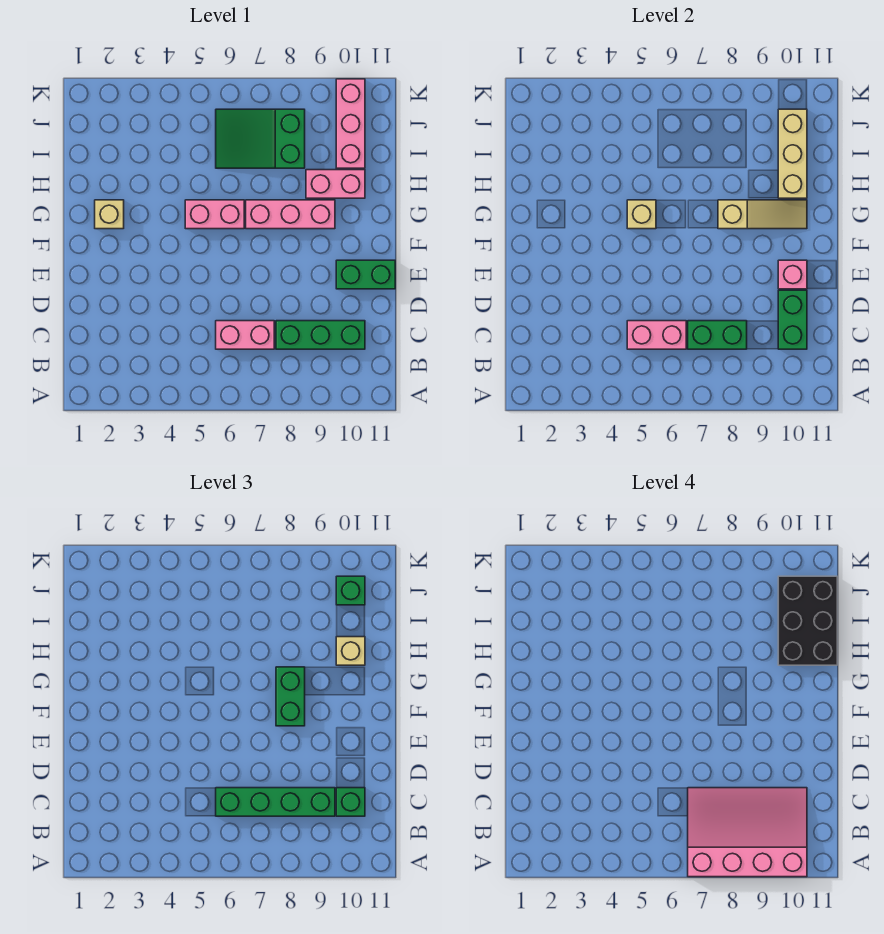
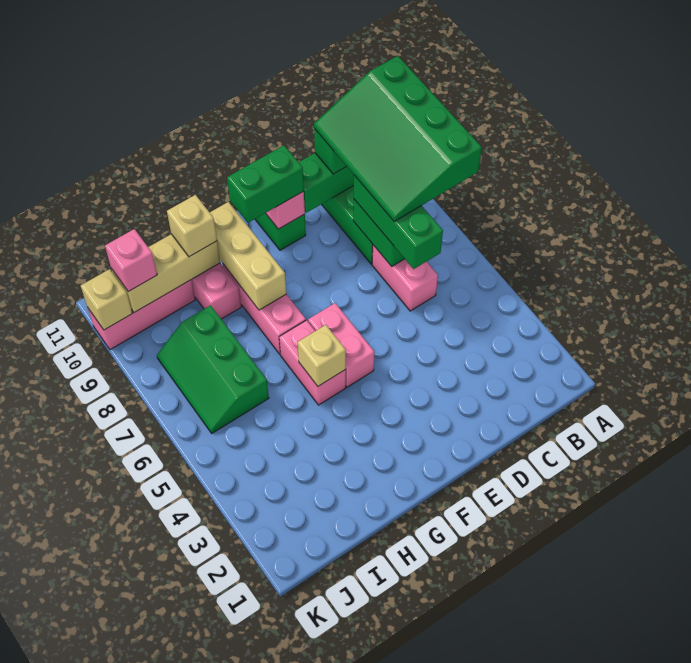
pink 3x4 slope [688,788,807,877] -> green 3x4 slope [314,56,482,221]
pink 1x2 brick [627,321,686,349] -> pink 1x2 brick moved to [308,303,374,387]
green 1x4 brick [216,788,335,816] -> green 1x3 brick [354,175,443,269]
green 1x2 brick [276,667,305,726] -> green 1x2 brick moved to [227,145,304,223]
tan 1x1 brick [95,200,124,229] -> tan 1x1 brick moved to [81,269,132,330]
tan 1x3 slope [718,200,807,229] -> tan 1x3 brick [210,202,286,310]
black 2x3 brick [778,576,837,665] -> none
green 2x3 slope [216,109,305,168] -> green 2x3 slope turned to [157,305,269,433]
green 1x1 brick [336,576,365,605] -> pink 1x1 brick [105,229,157,292]

